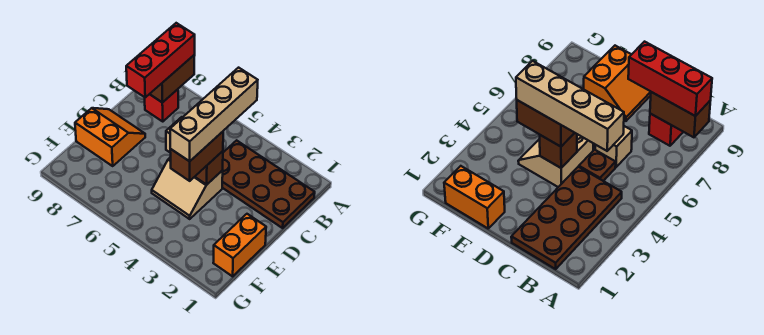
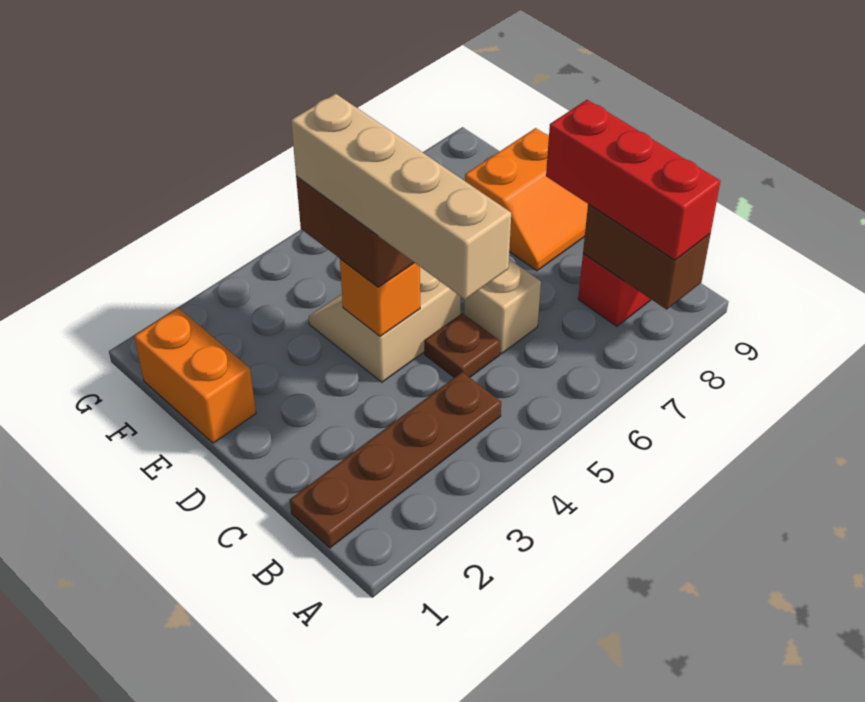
brown 2x4 plate [222,140,315,228] -> brown 1x4 plate [290,372,501,548]
brown 1x1 brick [195,151,223,184] -> orange 1x1 brick [340,259,420,336]

